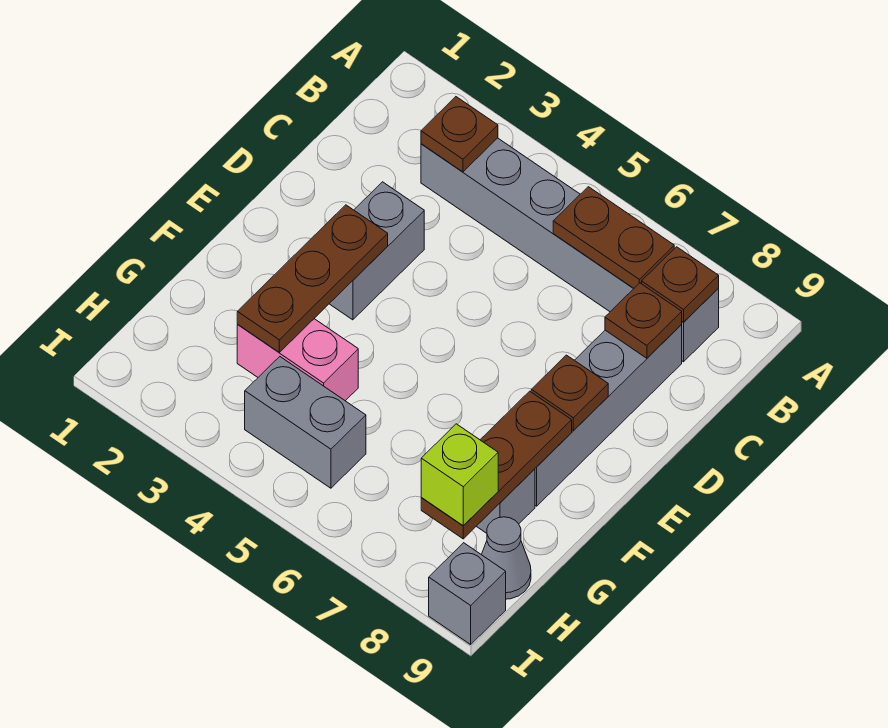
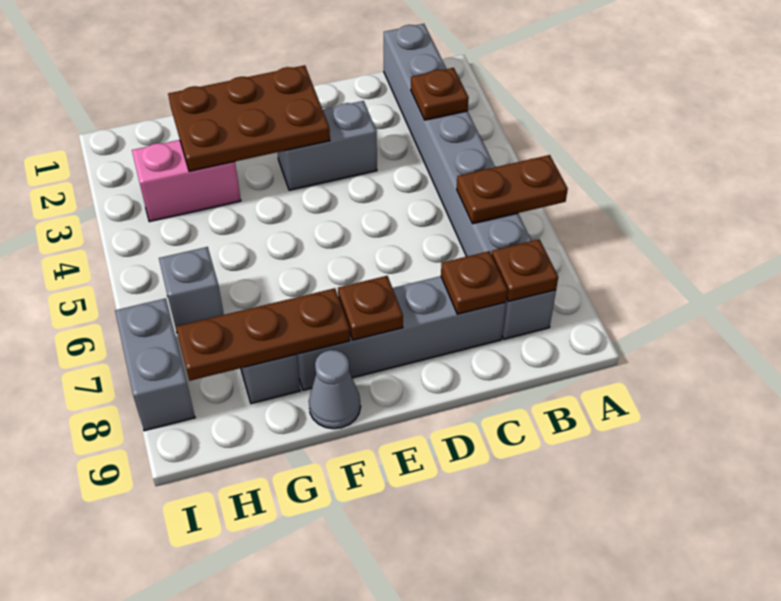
grey 1x6 brick [421,138,719,362] -> grey 1x8 brick [384,24,556,339]
brown 1x2 plate [553,187,674,289] -> brown 1x2 plate turned to [457,155,568,224]
brown 1x3 plate [237,205,388,352] -> brown 2x3 plate [168,65,330,171]
pink 1x2 brick [237,319,358,401] -> pink 1x2 brick turned to [132,140,241,222]
grey 1x2 brick [245,357,366,488] -> grey 1x2 brick moved to [115,298,195,431]
lime 1x1 brick [421,424,498,526] -> none
grey 1x1 cone [481,517,531,599] -> grey 1x1 cone moved to [309,350,361,429]
grey 1x1 brick [429,543,506,644] -> grey 1x1 brick moved to [159,247,224,332]

